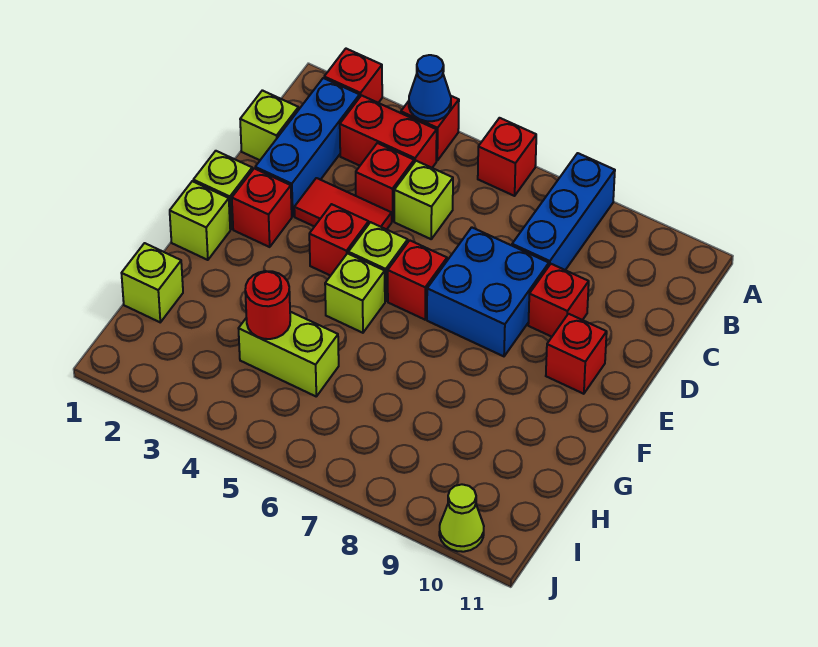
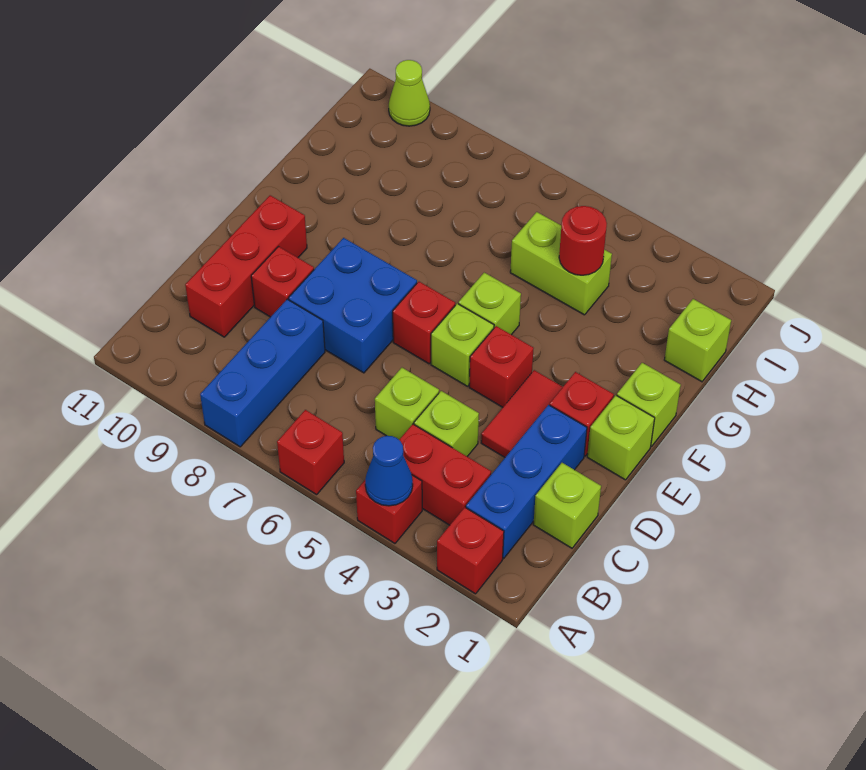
red 1x1 brick [356,143,414,221] -> lime 1x1 brick [414,391,479,456]
red 1x2 tile [294,178,392,230] -> red 1x2 tile turned to [481,370,562,457]
red 1x1 brick [546,314,607,394] -> red 1x3 brick [185,195,307,337]

